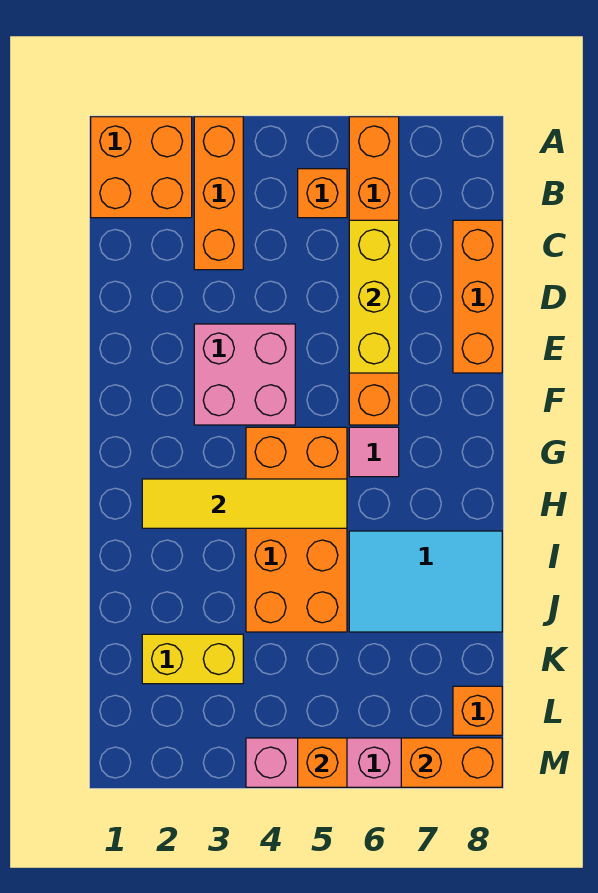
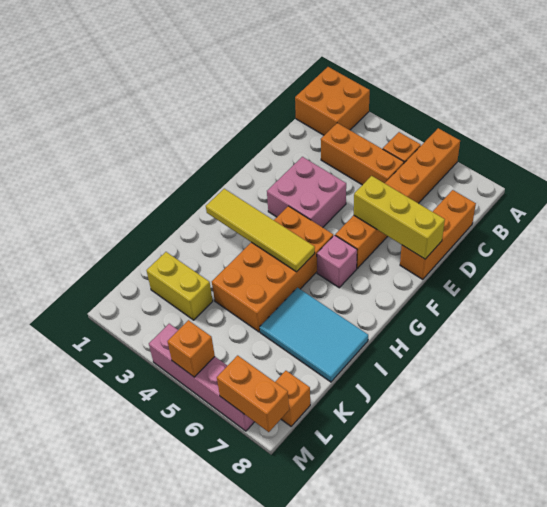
orange 1x3 brick [194,117,243,270] -> orange 1x3 brick turned to [321,123,404,185]
yellow 1x3 brick [349,220,399,373] -> yellow 1x3 brick turned to [354,176,445,259]
pink 1x1 tile [349,427,399,477] -> pink 1x1 brick [317,235,357,288]

